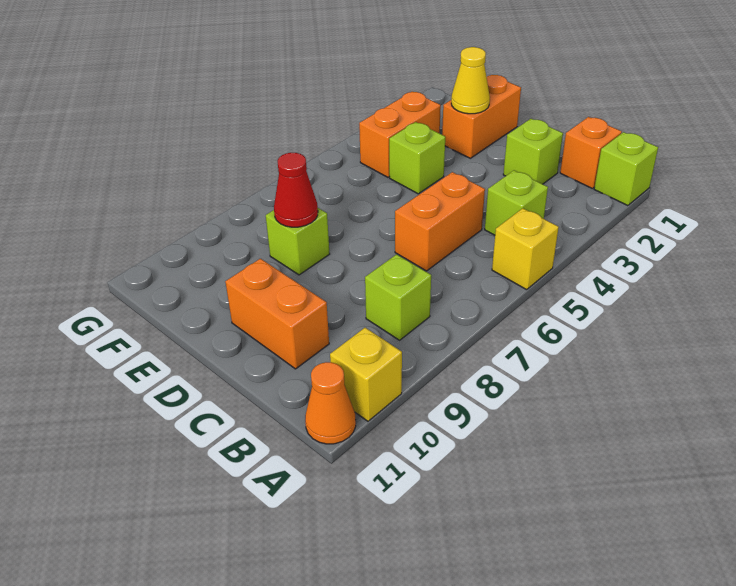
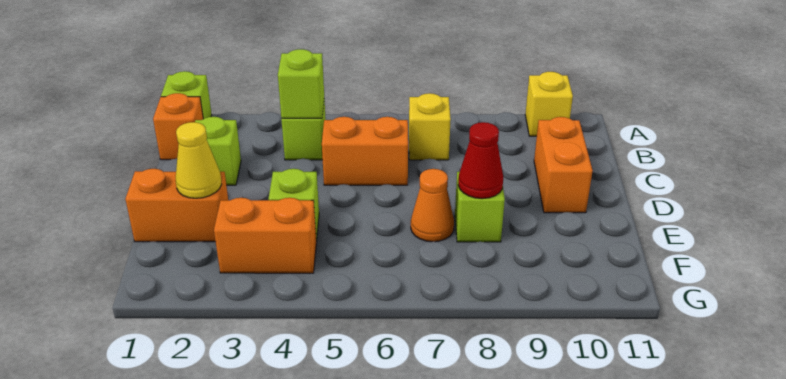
yellow 1x1 brick [492,208,559,290] -> yellow 1x1 brick moved to [409,93,451,160]
orange 1x1 cone [305,362,356,444] -> orange 1x1 cone moved to [411,169,454,242]
lime 1x1 brick [365,254,431,340] -> lime 1x1 brick moved to [278,49,324,118]

